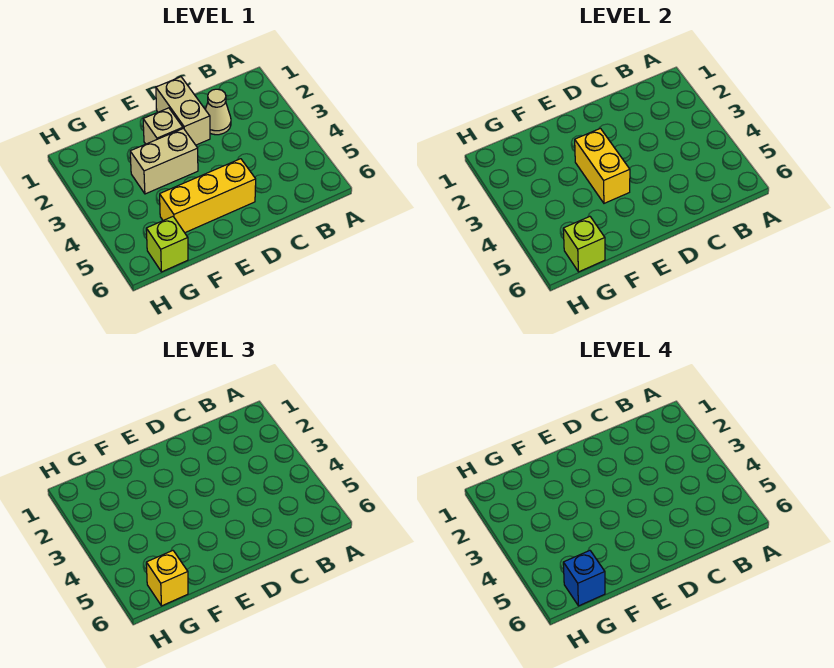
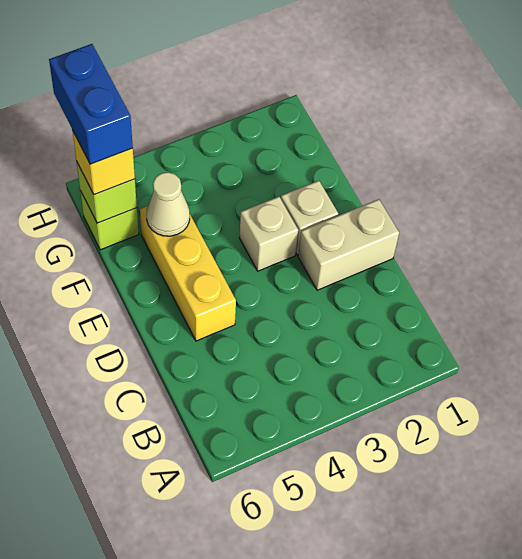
tan 1x1 cone [205,89,231,135] -> tan 1x1 cone moved to [146,172,190,236]
tan 1x2 brick [130,128,198,194] -> tan 1x1 brick [239,197,298,271]
yellow 1x2 brick [575,128,630,203] -> none
blue 1x1 brick [563,551,605,606] -> blue 1x2 brick [49,44,133,164]

